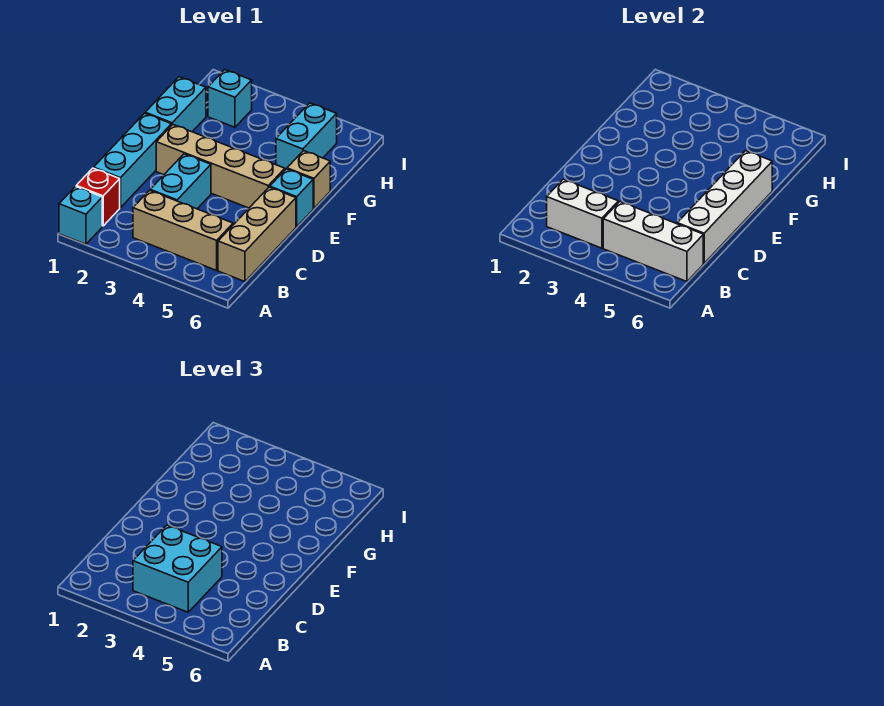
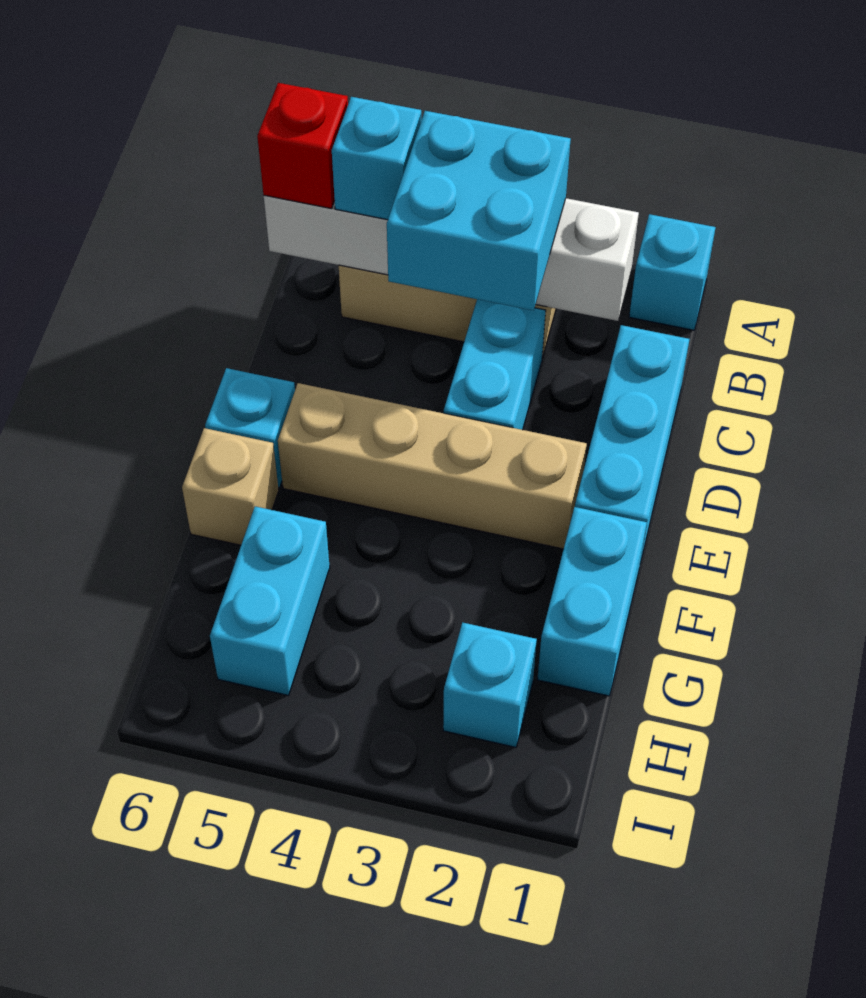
red 1x1 brick [76,168,120,226] -> red 1x1 brick moved to [257,83,348,209]
none -> cyan 1x1 brick [332,97,421,220]
tan 1x3 brick [218,187,296,282] -> none
white 1x4 brick [677,151,772,263] -> none

